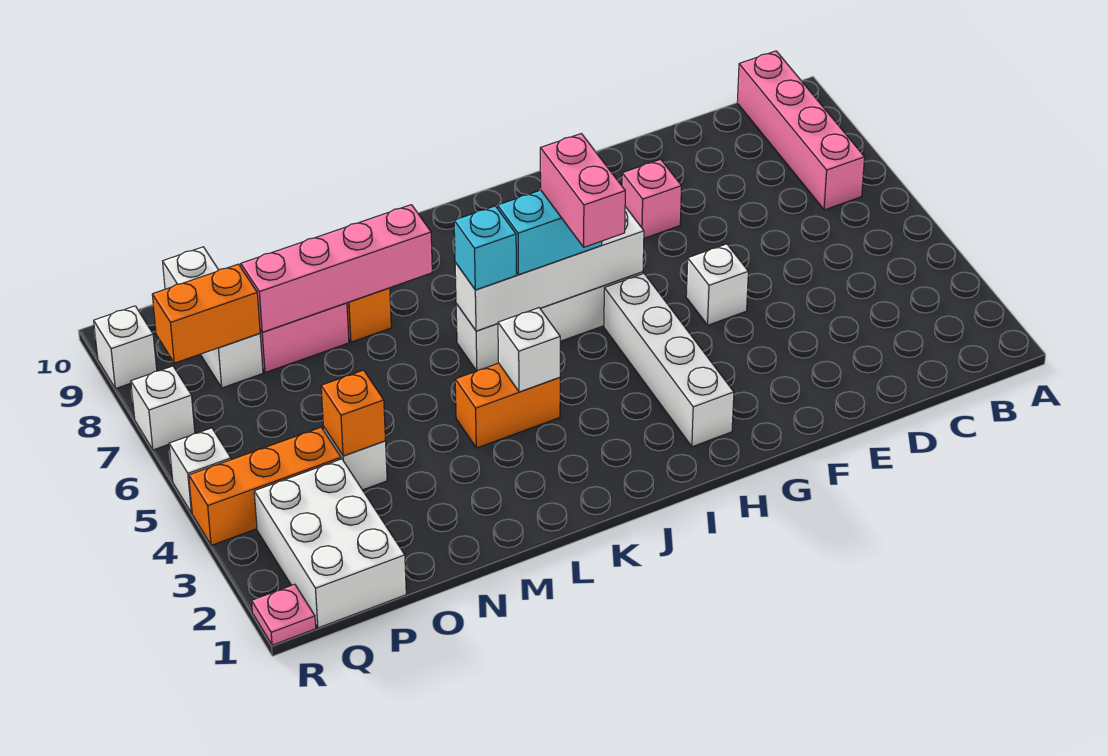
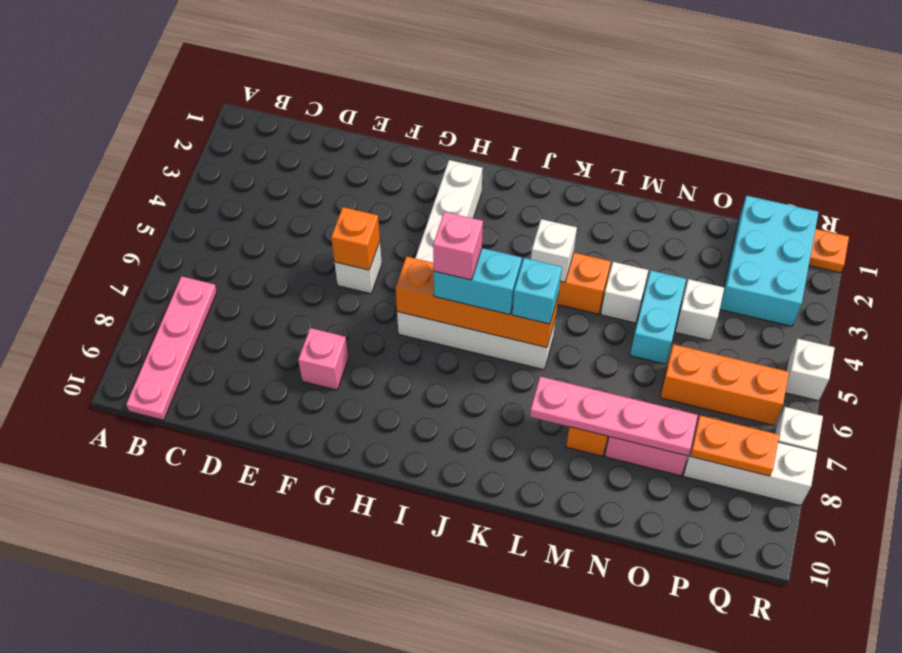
pink 1x4 brick [737,51,865,210] -> pink 1x4 plate [126,276,217,420]
white 1x4 brick [455,207,644,331] -> orange 1x4 brick [396,256,559,347]
pink 1x2 brick [540,134,625,247] -> pink 1x1 brick [433,212,483,280]
pink 1x4 brick [241,205,432,332] -> pink 1x4 plate [530,377,698,456]
none -> cyan 1x2 brick [630,271,686,364]
orange 1x1 brick [321,370,385,456] -> orange 1x1 brick moved to [331,207,380,270]
white 2x3 brick [254,459,406,628] -> cyan 2x3 brick [720,196,819,326]
orange 1x3 brick [189,427,341,545] -> orange 1x3 brick moved to [660,344,789,425]
white 1x3 brick [163,247,263,388] -> white 1x3 brick turned to [683,425,817,506]
orange 1x2 brick [152,264,260,363] -> orange 1x2 plate [690,415,779,476]
pink 1x1 plate [252,584,316,645] -> orange 1x1 plate [809,229,849,273]
white 1x1 brick [94,306,157,389] -> white 1x1 brick moved to [601,262,648,323]

